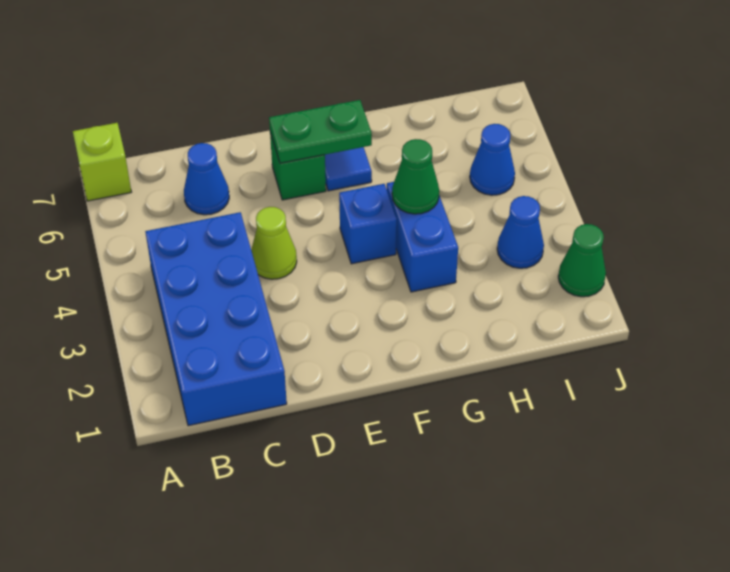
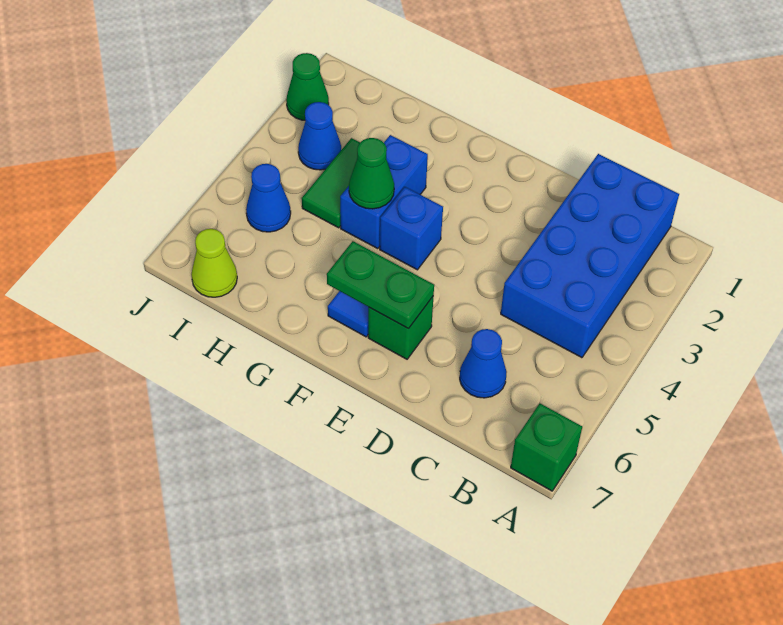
lime 1x1 brick [73,123,131,201] -> green 1x1 brick [511,403,582,491]
lime 1x1 cone [251,207,297,279] -> lime 1x1 cone moved to [191,229,237,297]
none -> green 1x2 tile [302,138,360,228]

